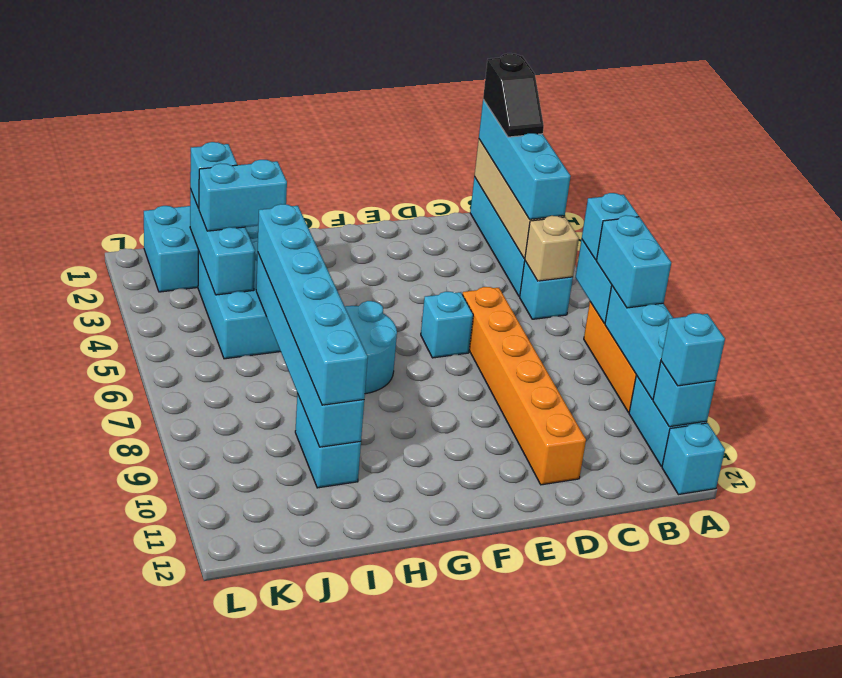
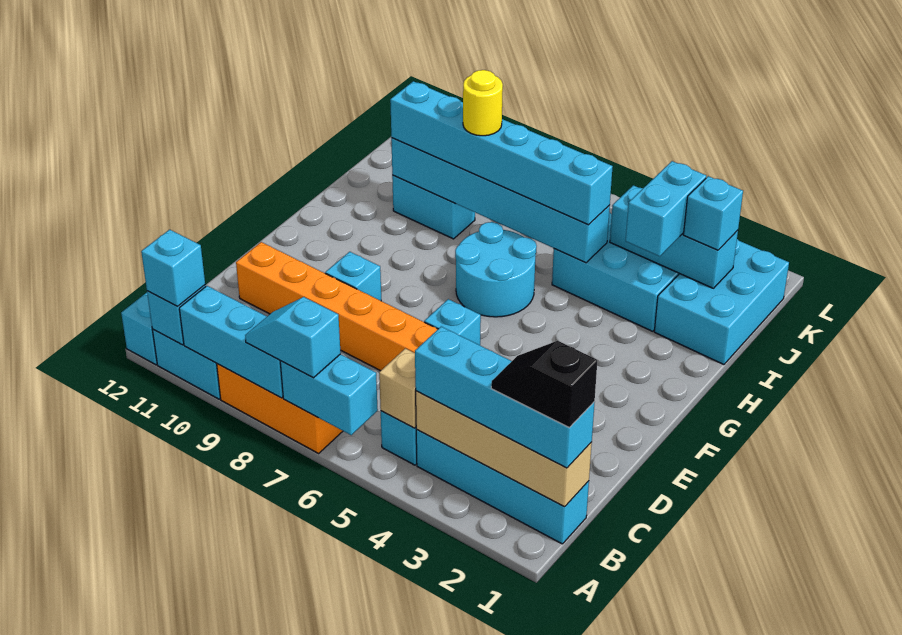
cyan 1x1 brick [582,193,639,260] -> cyan 1x1 brick moved to [325,252,381,301]
cyan 1x2 brick [596,215,671,308] -> cyan 1x2 slope [245,297,341,378]
none -> yellow 1x1 round brick [463,70,503,136]

